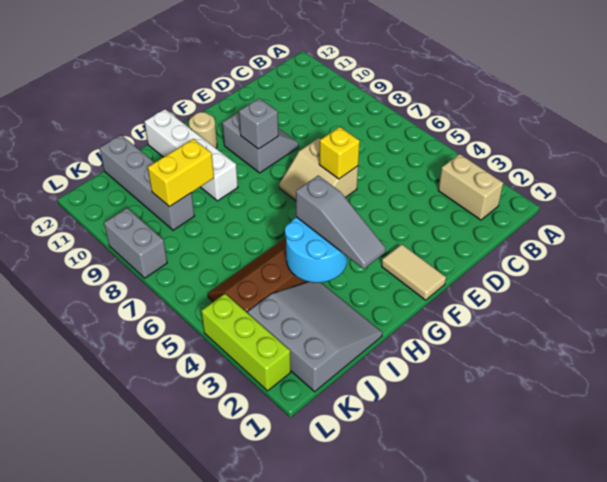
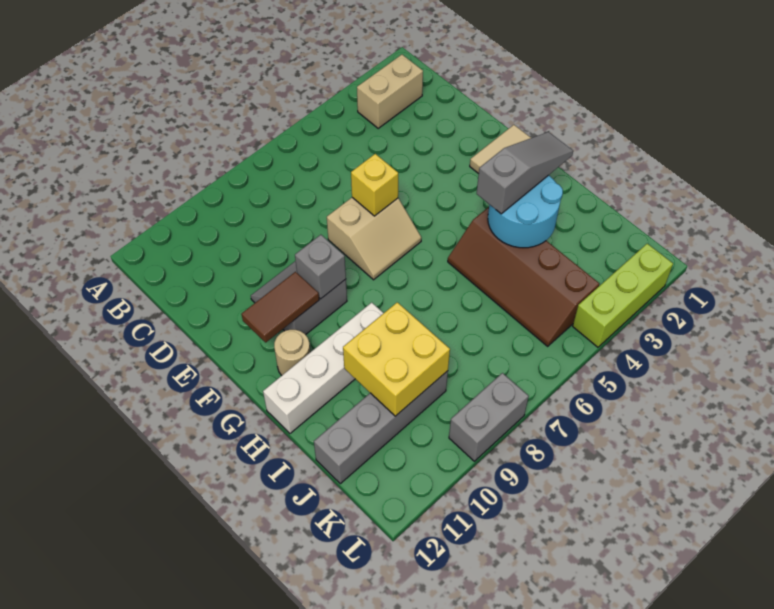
none -> brown 1x2 tile [241,272,319,342]
grey 3x3 slope [248,282,382,392] -> none
yellow 1x2 brick [148,139,214,207] -> yellow 2x2 brick [343,302,450,416]

